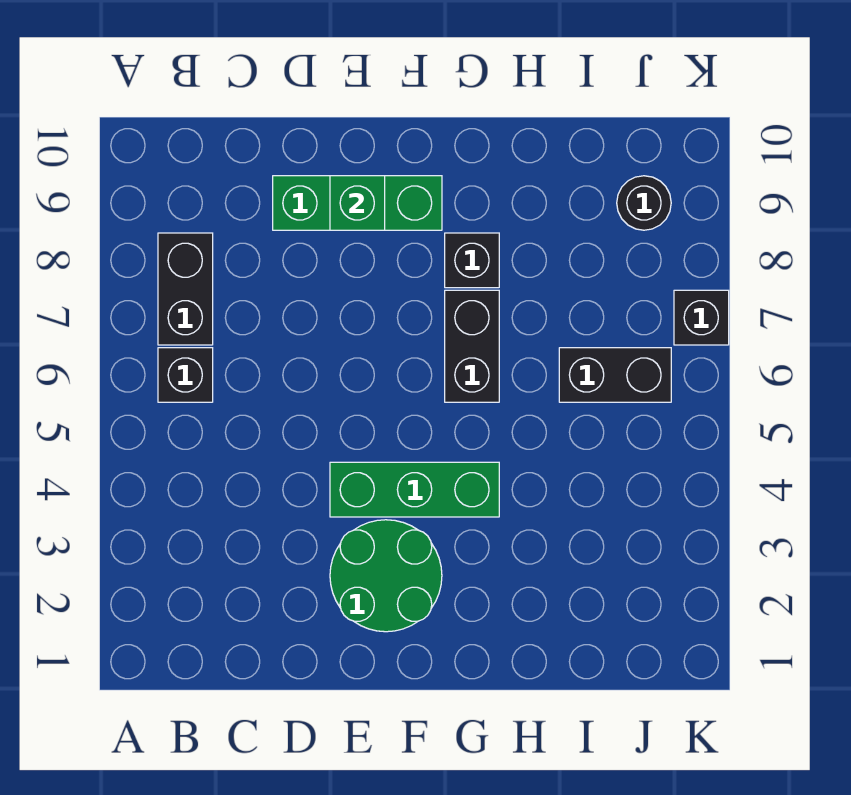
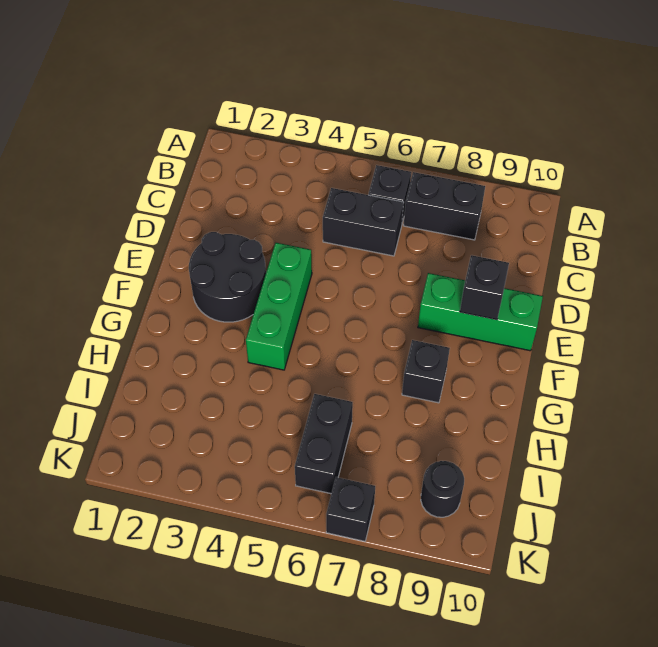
green 1x3 brick [273,176,442,230] -> green 1x3 brick turned to [418,273,543,351]
green 2x2 round brick [330,520,442,632] -> black 2x2 round brick [189,232,266,322]
green 1x1 brick [330,176,385,230] -> black 1x1 brick [460,255,509,320]
black 1x2 brick [445,290,499,402] -> black 1x2 brick moved to [323,188,404,256]

